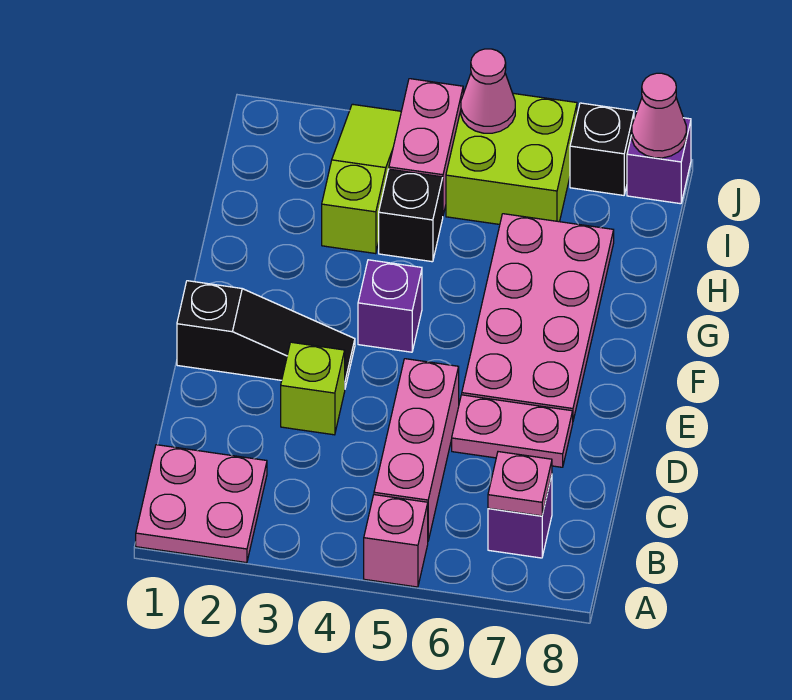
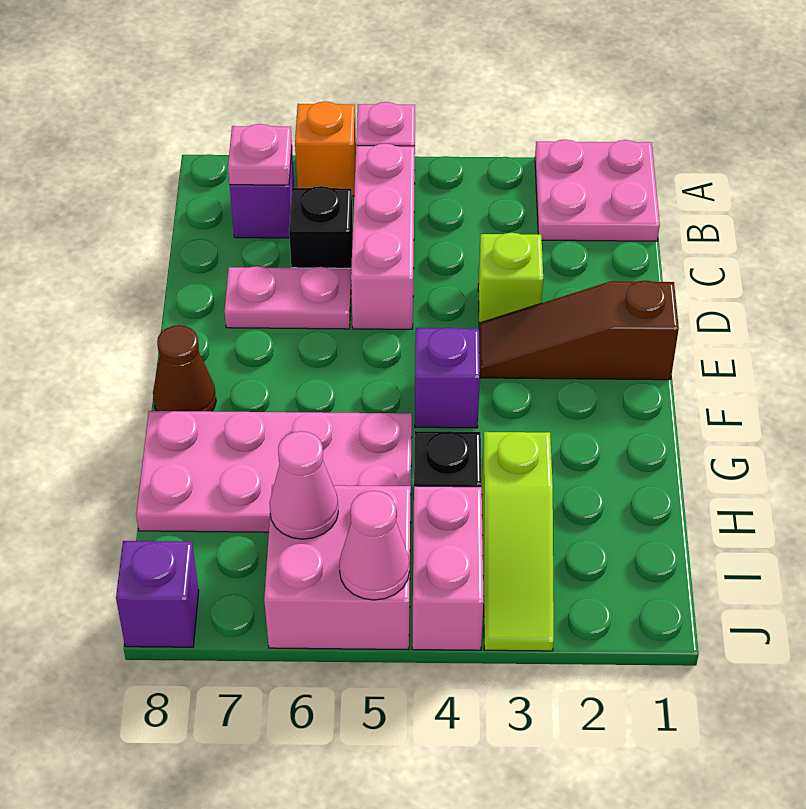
none -> orange 1x1 brick [295,102,356,196]
black 1x3 slope [177,281,355,388] -> brown 1x3 slope [479,281,679,380]
pink 2x4 plate [462,214,614,420] -> pink 2x4 plate turned to [136,411,412,532]
none -> brown 1x1 cone [153,325,216,411]
lime 2x2 brick [446,93,577,224] -> pink 2x2 brick [264,485,411,650]
black 1x1 brick [570,103,634,195] -> black 1x1 brick moved to [289,186,353,269]
pink 1x1 cone [632,73,686,158] -> pink 1x1 cone moved to [269,431,338,539]

